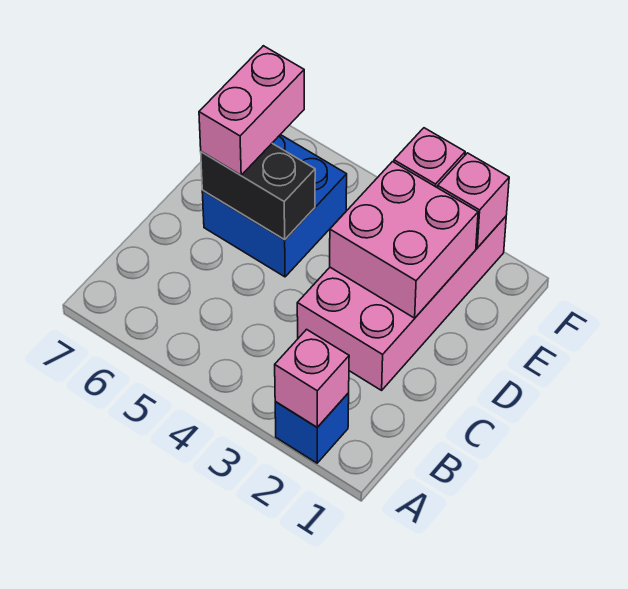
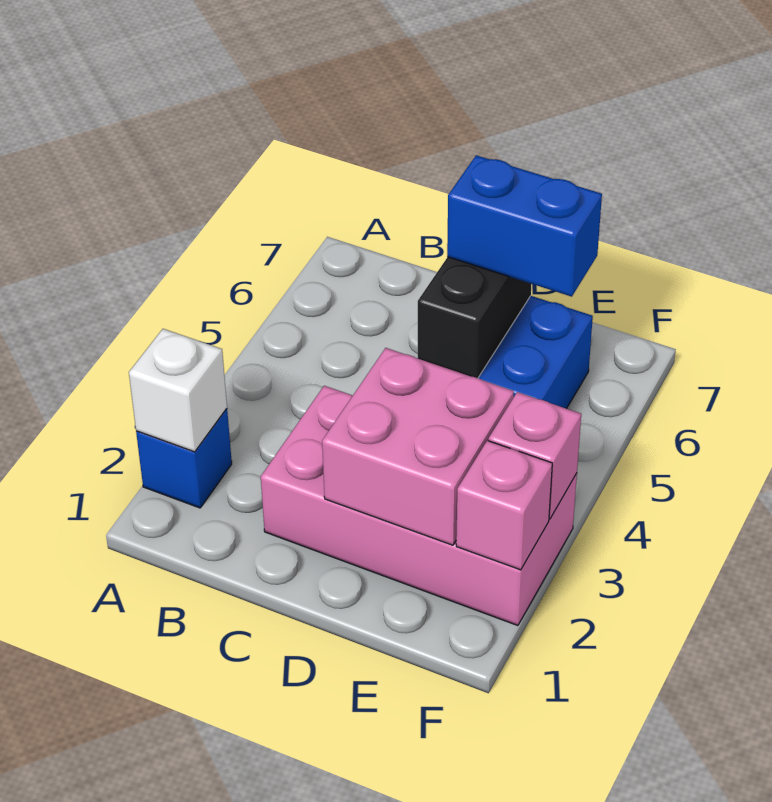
pink 1x1 brick [275,329,349,427] -> white 1x1 brick [129,329,227,452]
pink 1x2 brick [199,46,304,175] -> blue 1x2 brick [447,155,602,297]

